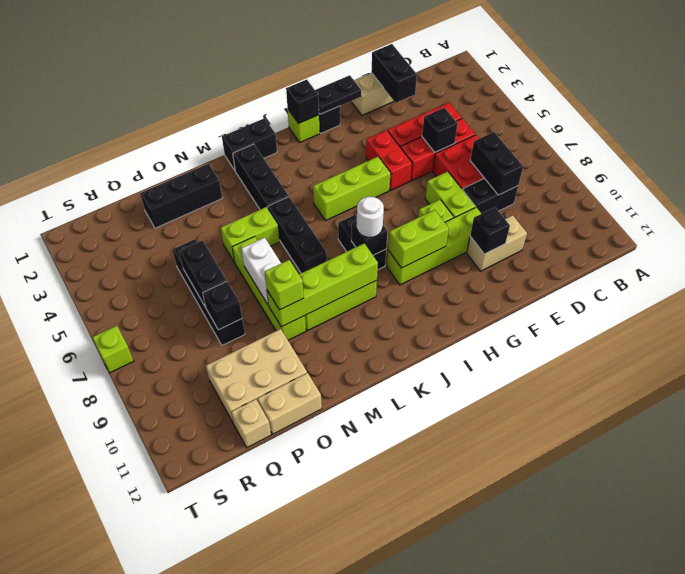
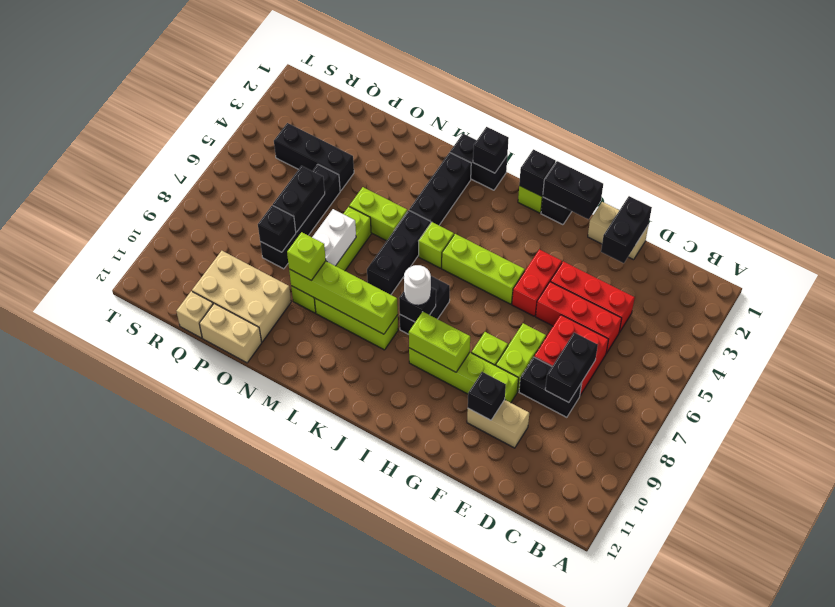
black 1x1 brick [422,108,458,152] -> black 1x1 brick moved to [473,127,509,173]
black 1x2 plate [315,75,361,114] -> black 1x2 brick [543,161,603,219]
black 1x3 brick [140,164,222,228] -> black 1x3 brick moved to [274,123,354,191]
lime 1x1 brick [92,326,134,373] -> lime 1x1 brick moved to [419,222,454,268]

